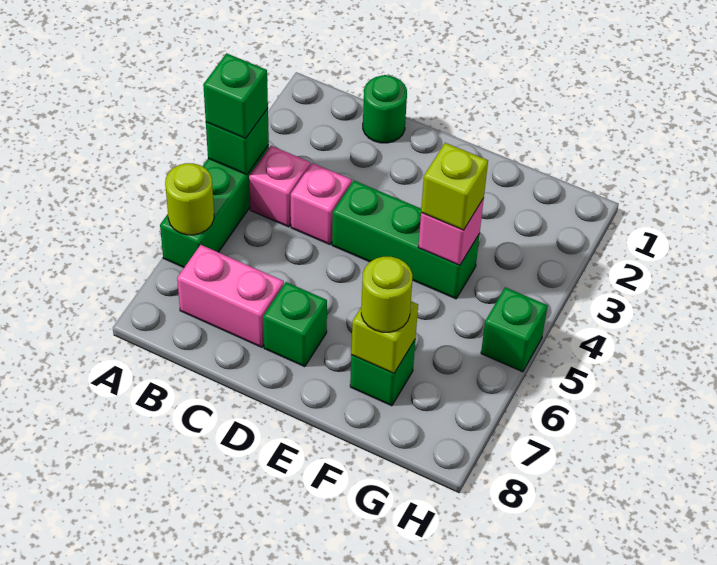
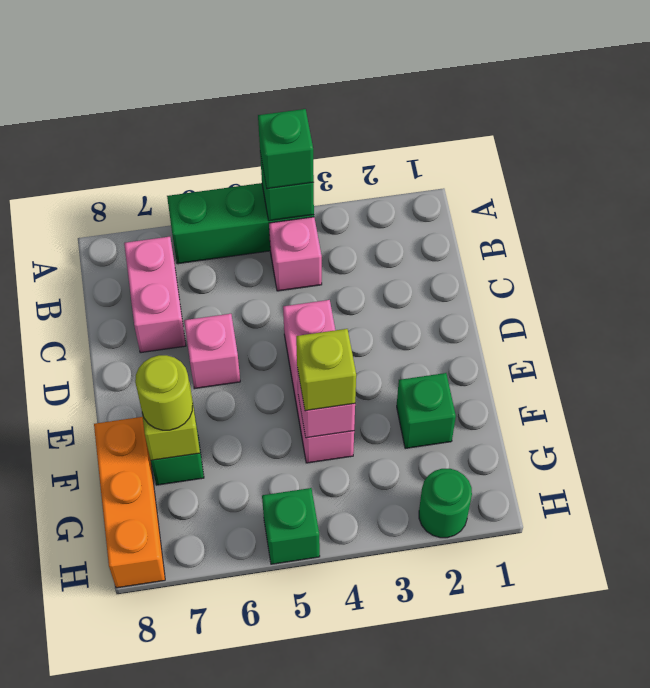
lime 1x1 round brick [165,163,214,235] -> none
green 1x1 round brick [363,75,407,143] -> green 1x1 round brick moved to [419,469,472,538]
pink 1x1 brick [291,163,352,245] -> pink 1x1 brick moved to [184,314,240,389]
green 1x3 brick [332,181,480,299] -> pink 1x3 brick [283,300,354,463]
green 1x1 brick [263,282,327,367] -> green 1x1 brick moved to [397,373,456,449]
none -> orange 1x3 brick [94,417,165,588]

